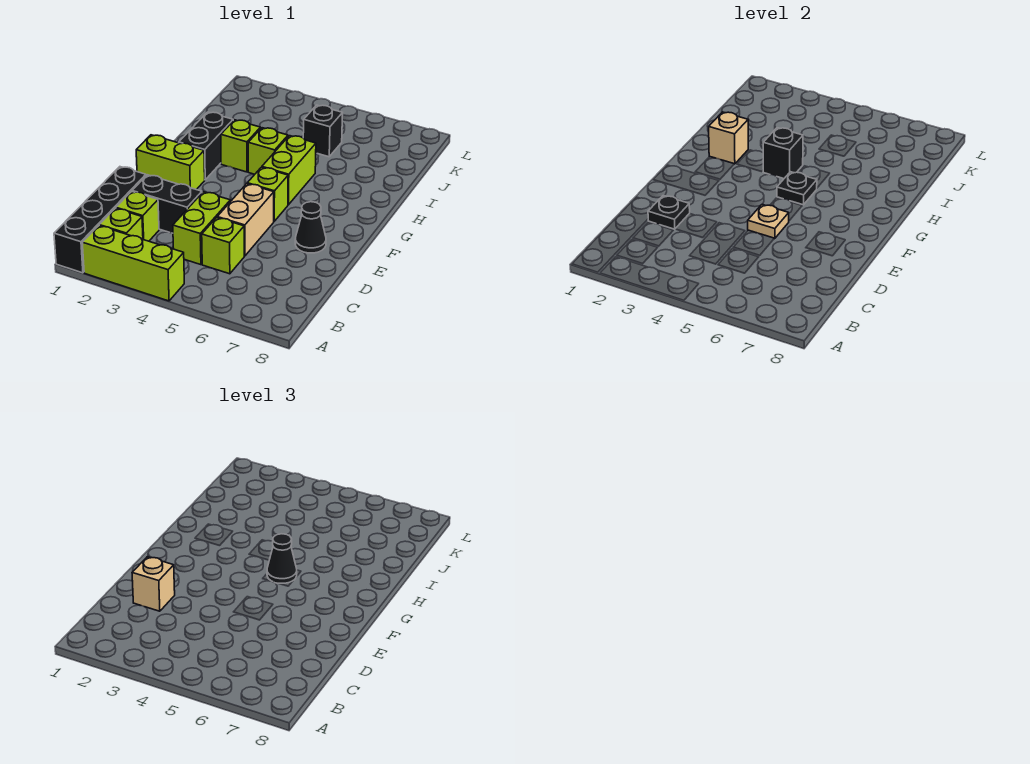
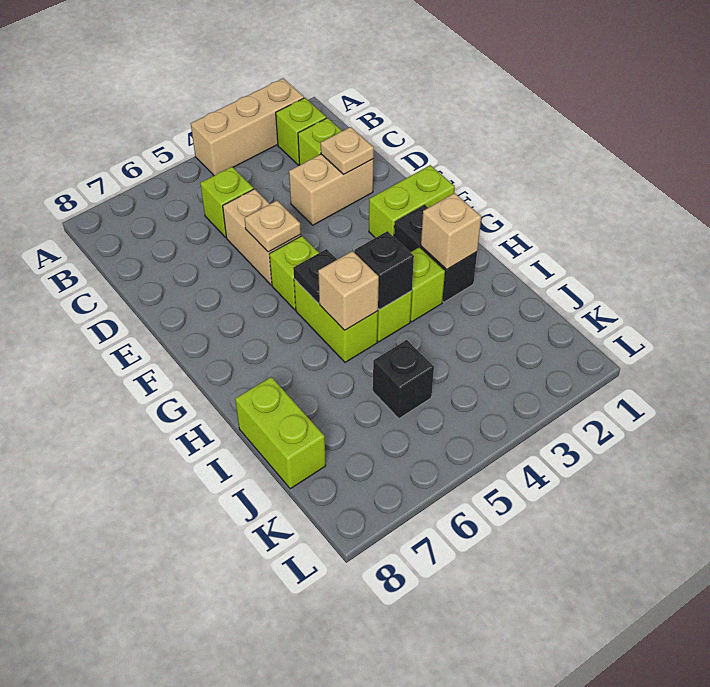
black 1x4 brick [54,167,146,273] -> none
lime 1x3 brick [82,226,184,301] -> tan 1x3 brick [191,78,304,176]
lime 1x2 brick [173,192,230,265] -> lime 1x2 brick moved to [235,377,326,489]
black 1x2 brick [132,175,202,233] -> tan 1x2 brick [289,154,373,225]
black 1x1 plate [648,196,690,229] -> tan 1x1 plate [321,127,374,174]
tan 1x1 brick [132,557,175,611] -> tan 1x1 brick moved to [318,251,379,330]
black 1x1 cone [295,202,326,253] -> none
black 1x1 cone [267,534,297,583] -> none

